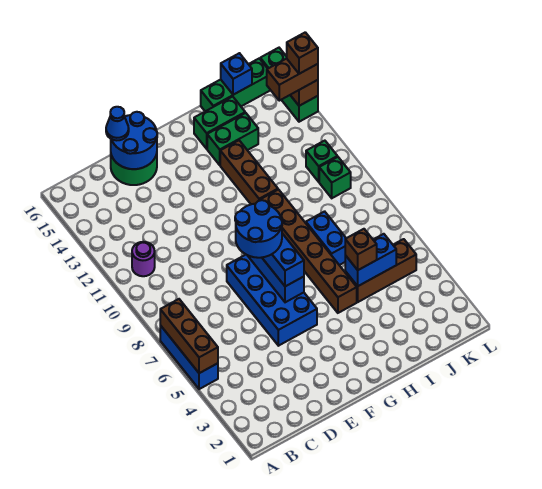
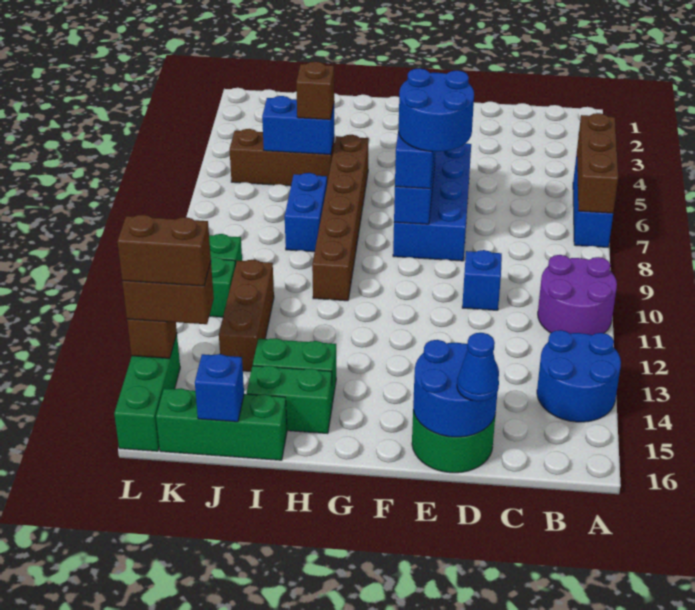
none -> blue 2x2 round brick [537,330,621,422]
purple 1x1 round brick [132,242,155,276] -> purple 2x2 round brick [538,255,617,335]
none -> blue 1x1 brick [462,250,502,310]
brown 1x3 brick [220,140,278,204] -> brown 1x3 brick moved to [219,260,274,371]
brown 1x1 brick [287,32,318,74] -> brown 1x2 brick [117,215,211,286]

